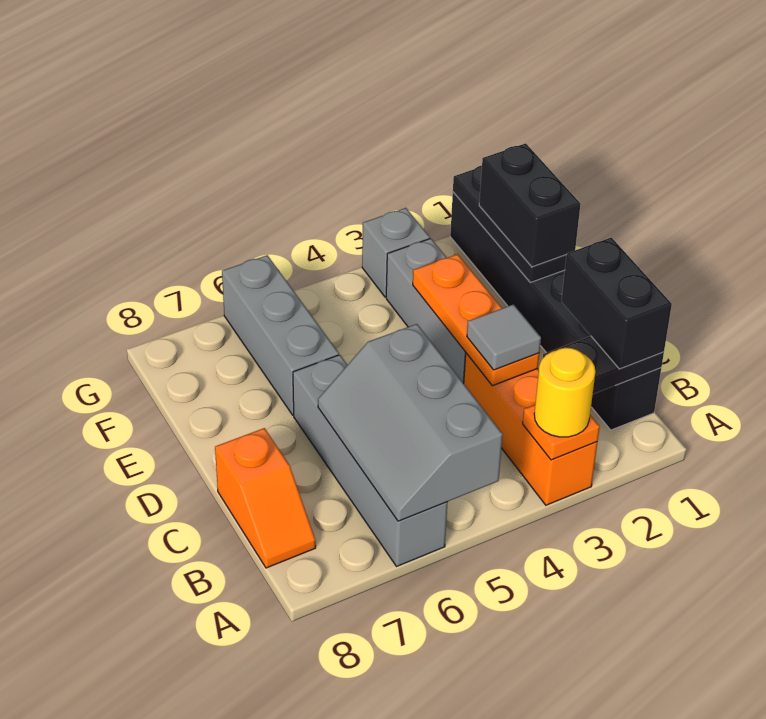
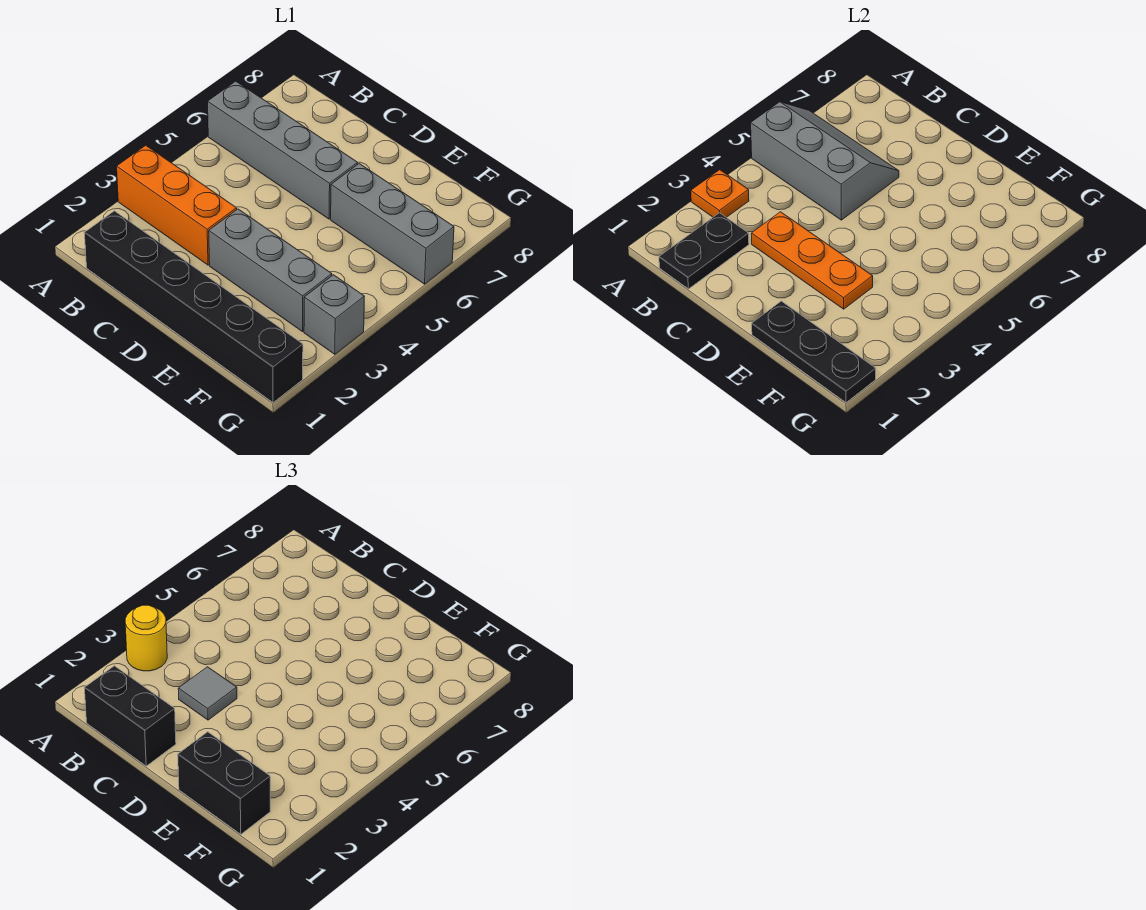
orange 1x2 slope [215,428,316,568] -> none

